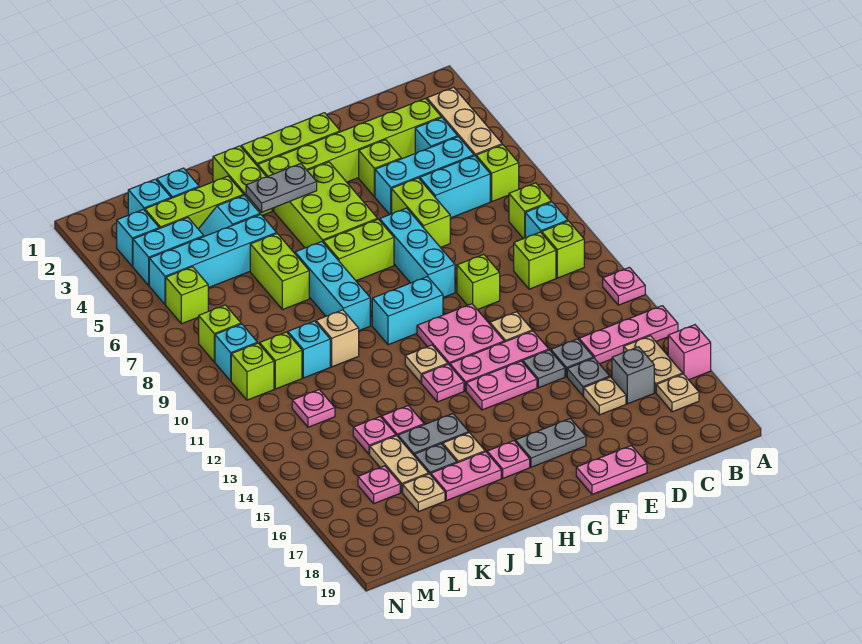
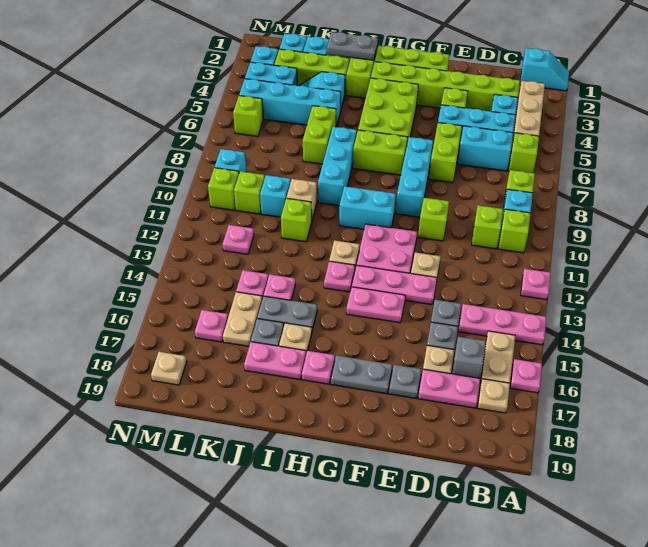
none -> cyan 1x2 slope [520,48,569,91]
pink 1x1 brick [668,325,711,380] -> pink 1x1 plate [510,359,542,393]
grey 1x1 plate [523,350,565,388] -> grey 1x1 plate moved to [389,365,421,399]
pink 1x2 plate [576,446,647,494] -> pink 1x2 plate moved to [418,369,480,408]
grey 1x2 plate [246,164,317,212] -> grey 1x2 plate moved to [327,32,378,60]
tan 1x1 plate [403,474,445,512] -> tan 1x1 plate moved to [151,352,187,385]
lime 1x1 brick [199,305,241,362] -> lime 1x1 brick moved to [281,198,312,242]

